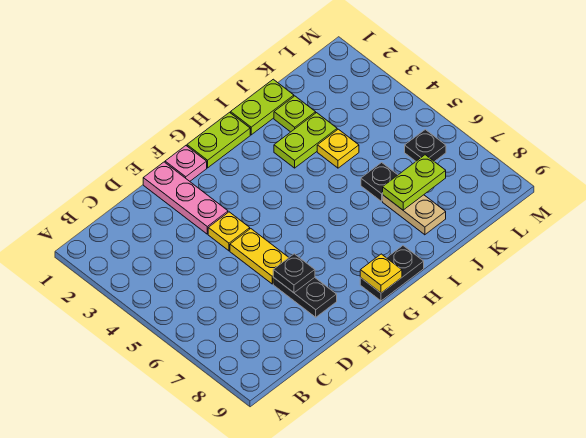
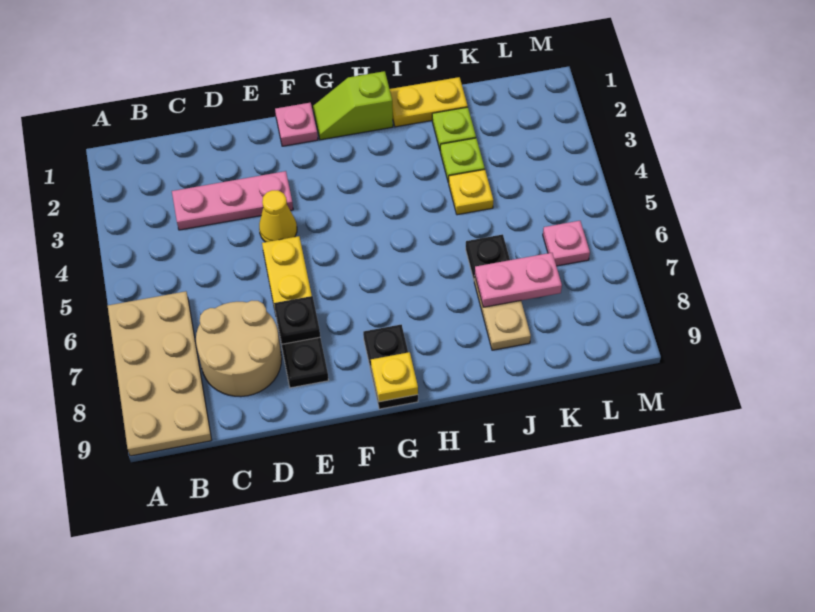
none -> tan 2x4 plate [108,291,211,456]
none -> tan 2x2 round brick [196,301,282,397]
pink 1x3 plate [143,162,228,234] -> pink 1x3 plate turned to [172,171,293,230]
yellow 1x1 plate [208,212,250,251] -> yellow 1x1 cone [259,190,297,242]
lime 1x2 plate [187,112,250,168] -> lime 1x2 slope [313,71,393,140]
black 1x2 plate [360,246,424,301] -> black 1x2 plate turned to [363,325,418,409]
lime 1x2 plate [231,79,294,135] -> yellow 1x2 plate [390,77,468,127]
lime 1x2 plate [274,113,337,168] -> lime 1x1 plate [440,138,485,182]
lime 1x2 plate [383,155,446,210] -> pink 1x2 plate [475,253,562,307]
black 1x1 plate [405,129,446,162] -> pink 1x1 plate [543,221,590,266]

